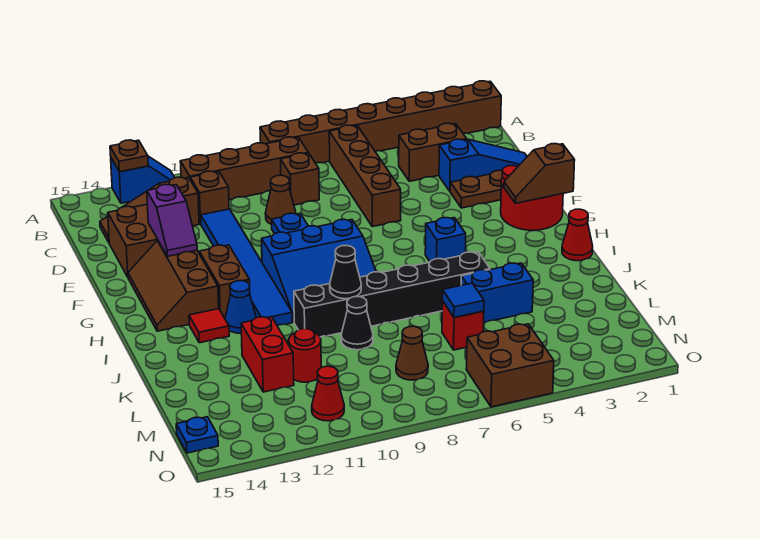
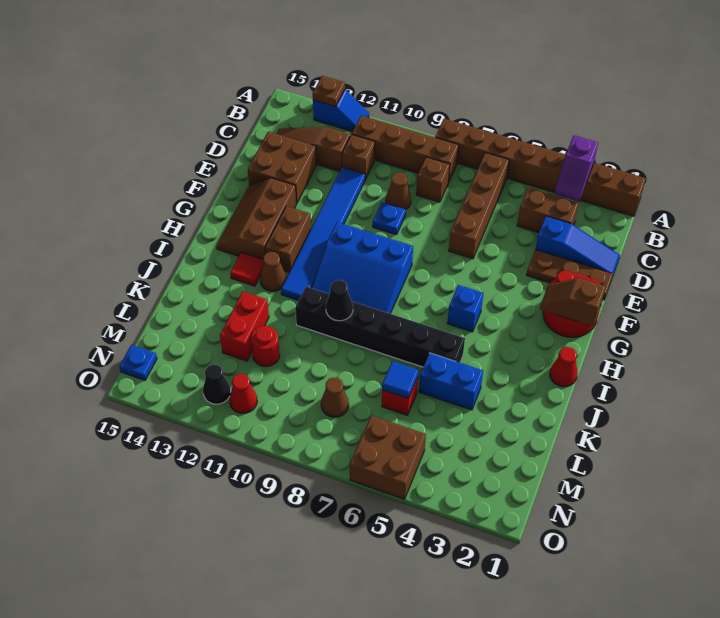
purple 1x2 slope [147,185,197,256] -> purple 1x2 slope moved to [554,135,598,202]
blue 1x1 cone [225,281,256,333] -> brown 1x1 cone [260,252,286,291]
black 1x1 cone [341,296,373,350] -> black 1x1 cone moved to [203,365,231,404]

